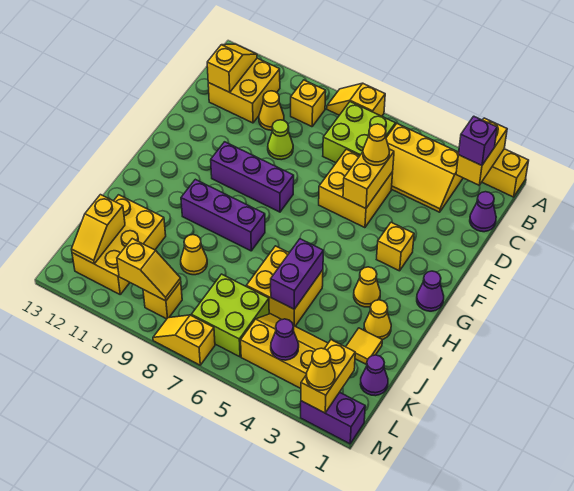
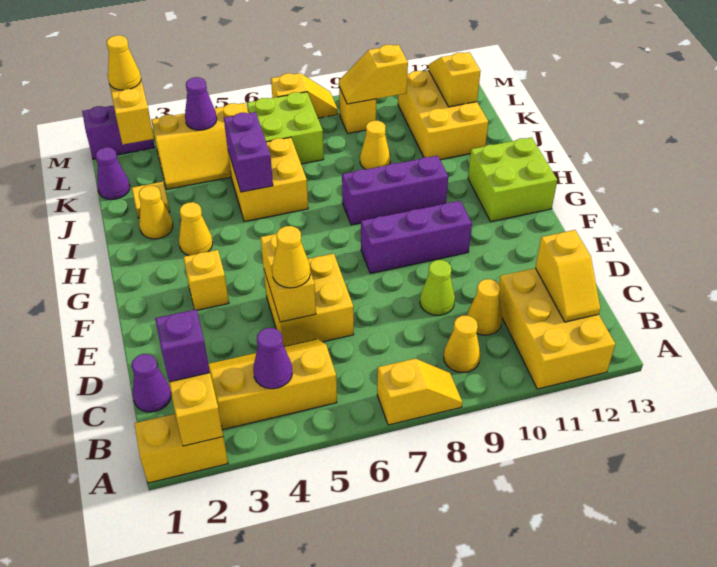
lime 2x2 brick [323,102,396,163] -> lime 2x2 brick moved to [468,137,557,222]
yellow 1x1 brick [291,80,326,127] -> yellow 1x1 cone [444,316,480,373]
yellow 2x2 brick [208,58,280,123] -> yellow 2x3 brick [499,268,616,389]
purple 1x1 cone [417,271,444,311] -> purple 1x1 cone moved to [253,328,293,389]

